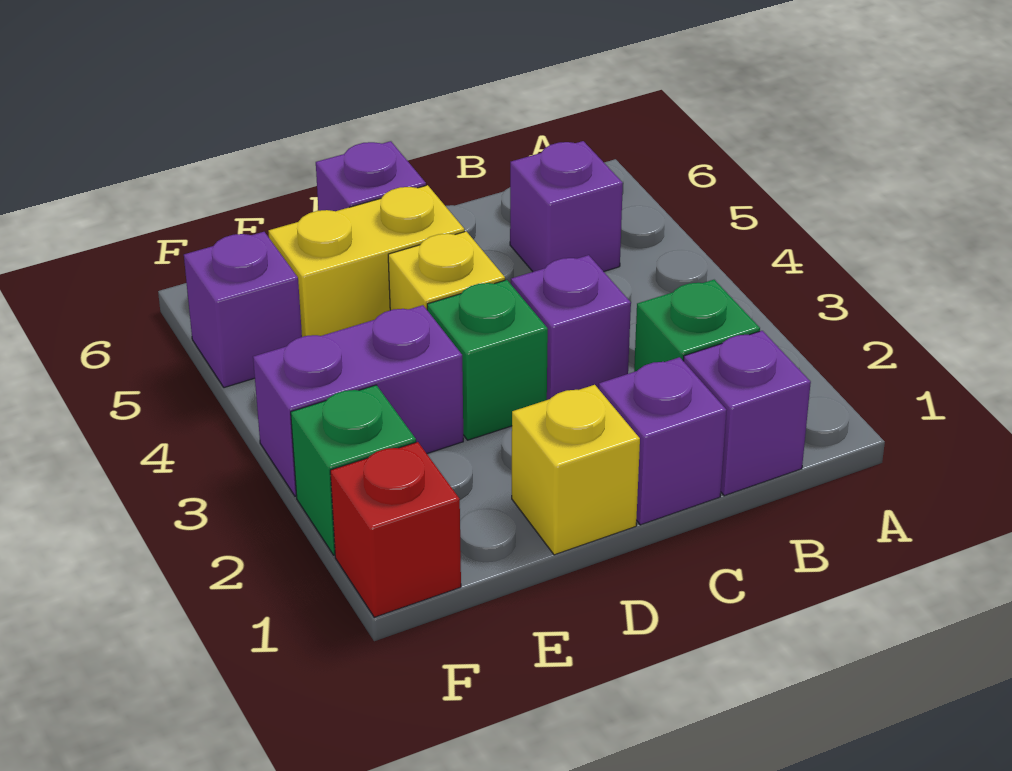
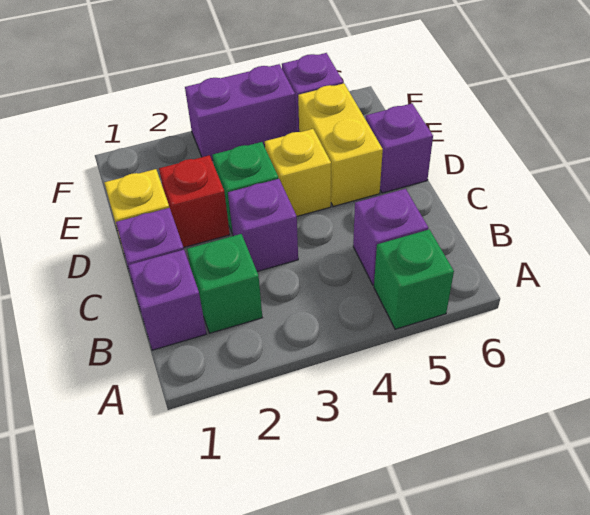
purple 1x2 brick [253,305,463,496] -> purple 1x2 brick turned to [185,64,296,160]
red 1x1 brick [330,442,461,617] -> red 1x1 brick moved to [159,155,230,248]
green 1x1 brick [291,385,416,555] -> green 1x1 brick moved to [374,229,454,329]

